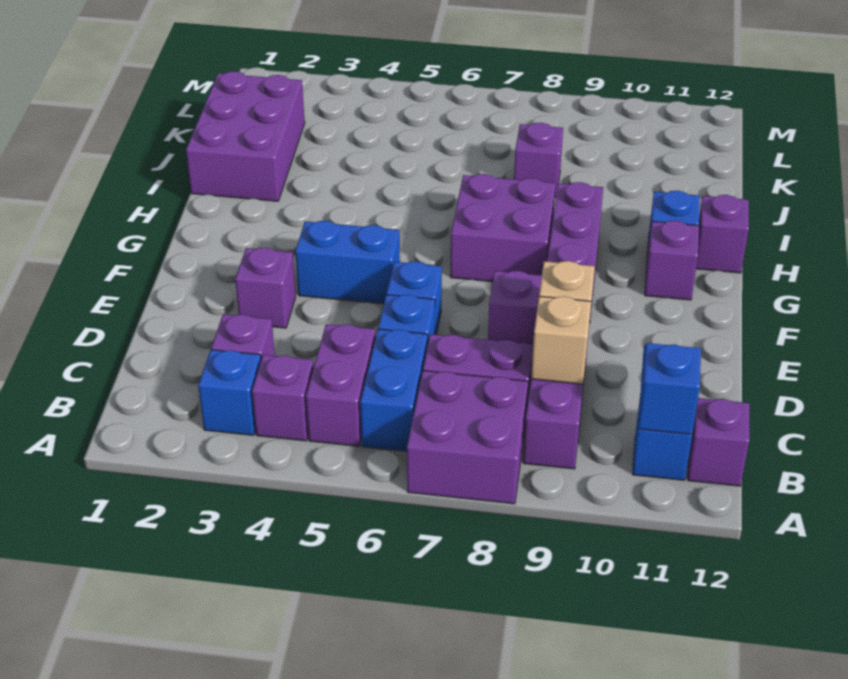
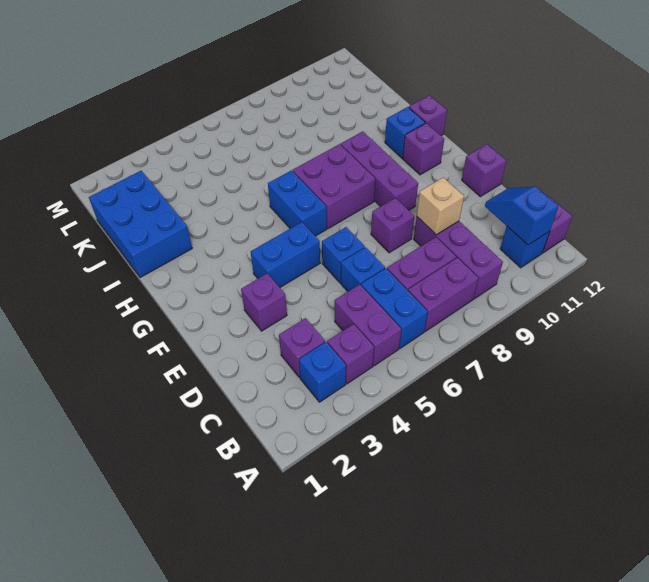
purple 2x2 brick [407,371,528,504] -> purple 1x2 brick [408,258,479,331]
tan 1x1 brick [531,296,591,384] -> none
none -> blue 1x2 brick [268,170,327,236]
purple 2x3 brick [186,71,305,201] -> blue 2x3 brick [89,171,192,278]
purple 1x1 brick [514,123,563,197] -> purple 1x1 brick moved to [462,144,506,197]

